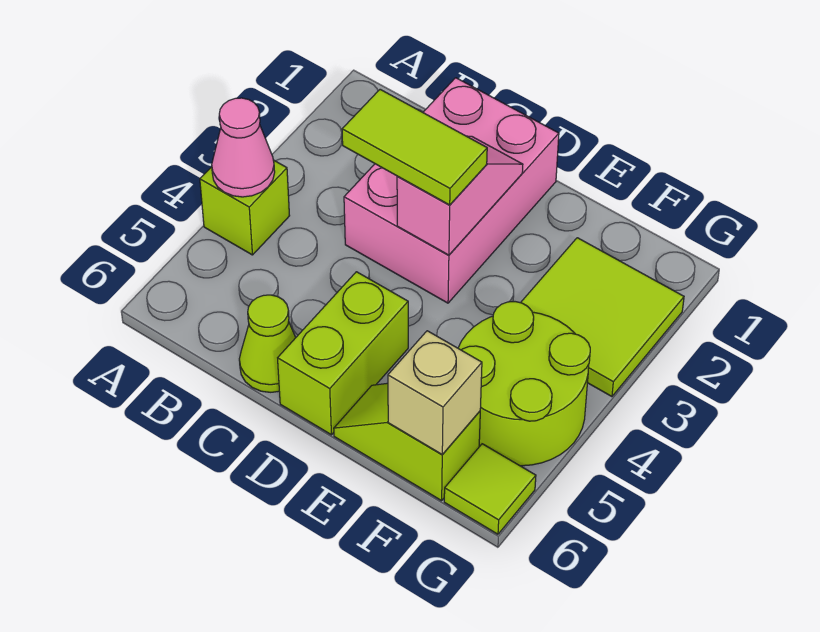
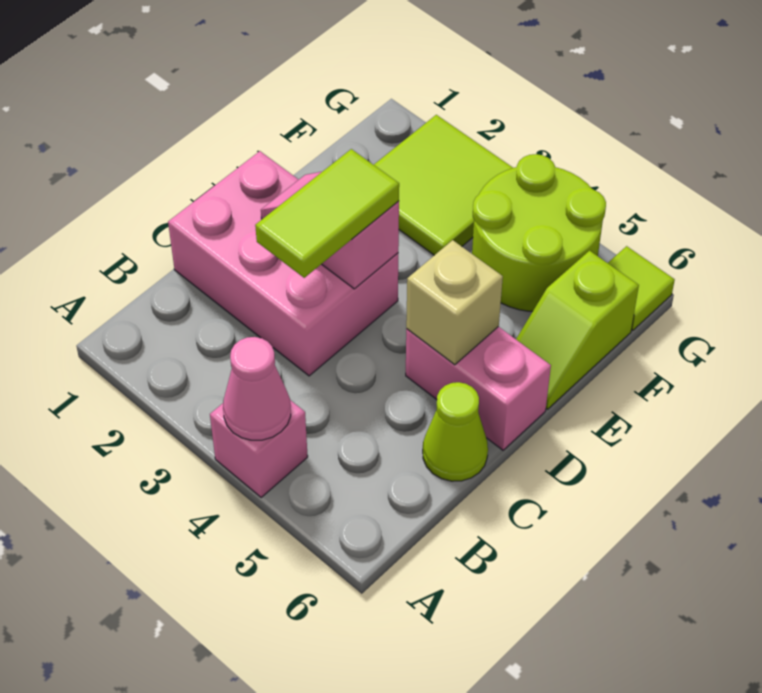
lime 1x1 brick [200,160,290,255] -> pink 1x1 brick [210,400,308,498]
lime 1x2 brick [278,272,408,435] -> pink 1x2 brick [406,327,551,450]
tan 1x1 brick [388,331,482,455] -> tan 1x1 brick moved to [406,240,503,365]

